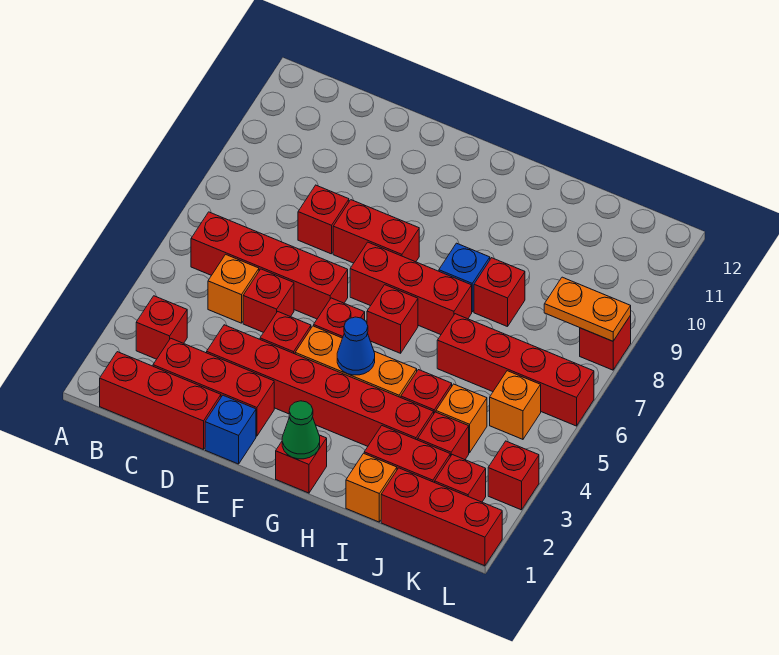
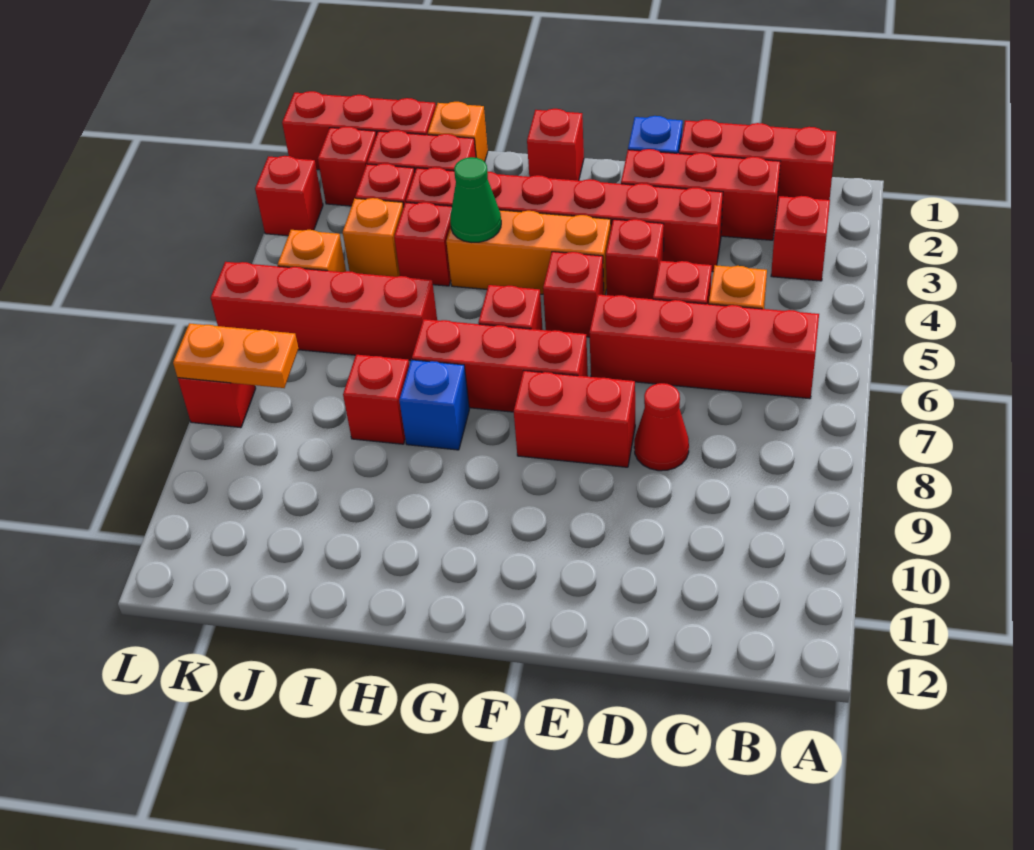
red 1x1 brick [298,185,349,254] -> red 1x1 cone [634,383,689,471]
green 1x1 cone [282,401,320,459] -> green 1x1 cone moved to [450,157,501,242]
blue 1x1 cone [337,317,375,375] -> none

